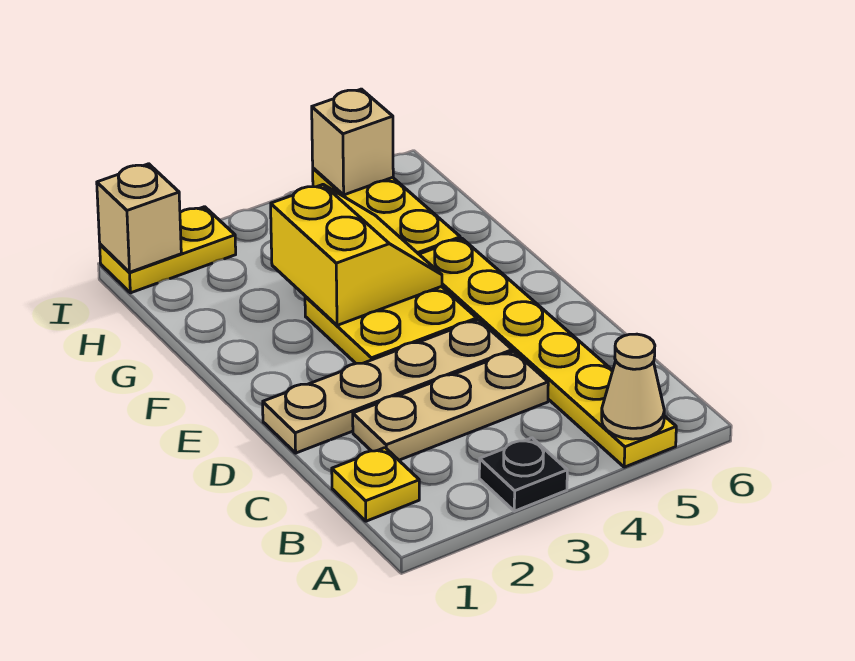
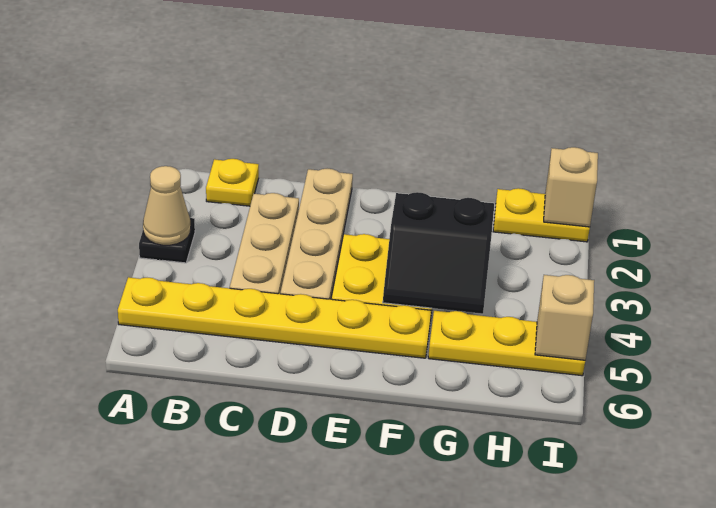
tan 1x1 cone [602,334,664,439] -> tan 1x1 cone moved to [143,166,191,245]
yellow 2x2 slope [271,185,442,325] -> black 2x2 slope [383,192,494,314]
yellow 1x2 plate [100,207,236,293] -> yellow 1x2 plate turned to [493,188,590,242]

